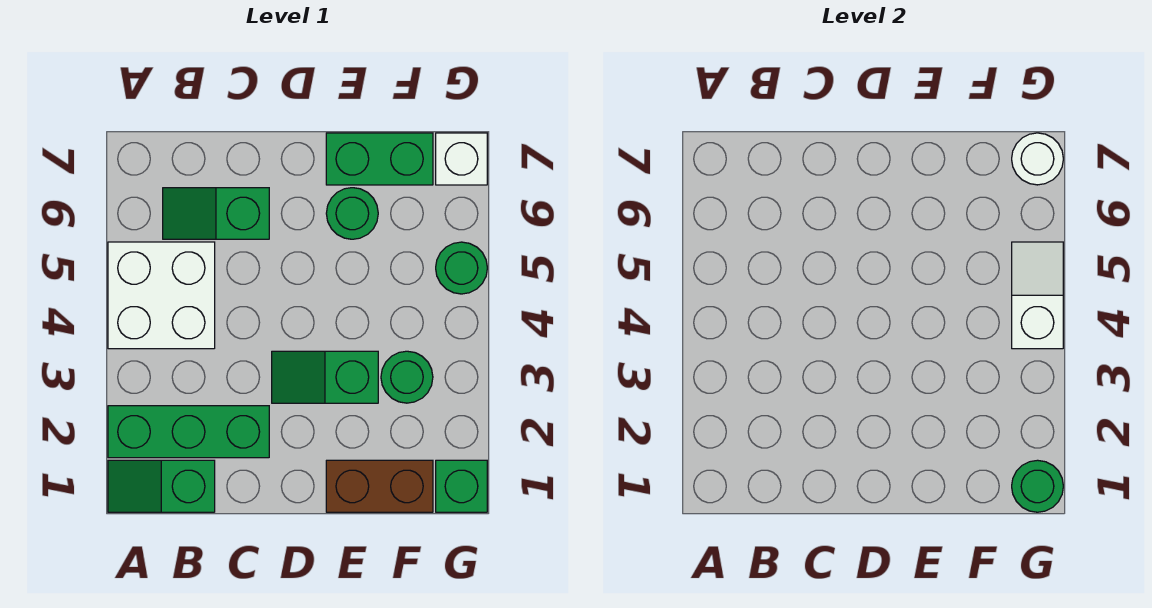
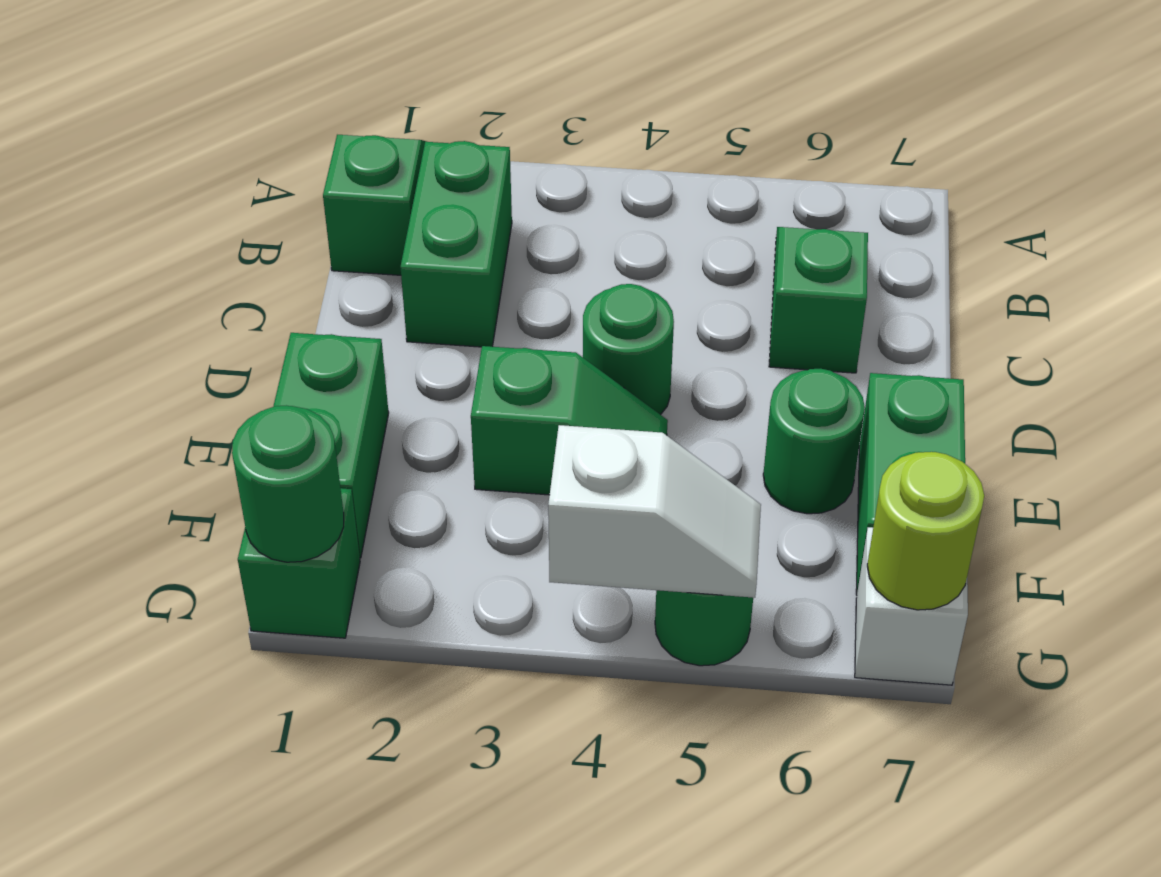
green 1x3 brick [108,406,269,458] -> green 1x2 brick [400,141,512,347]
white 2x2 brick [108,242,215,349] -> none
green 1x2 slope [272,351,378,403] -> green 1x2 slope turned to [471,346,668,495]
brown 1x2 brick [326,460,433,512] -> green 1x2 brick [273,333,389,558]
green 1x1 round brick [381,351,433,403] -> green 1x1 round brick moved to [583,284,674,415]
white 1x1 round brick [1012,133,1063,185] -> lime 1x1 round brick [867,452,984,610]

